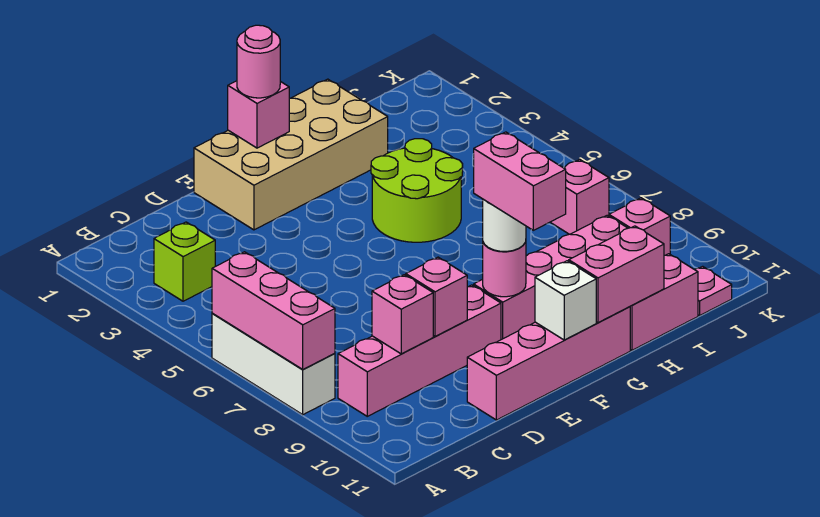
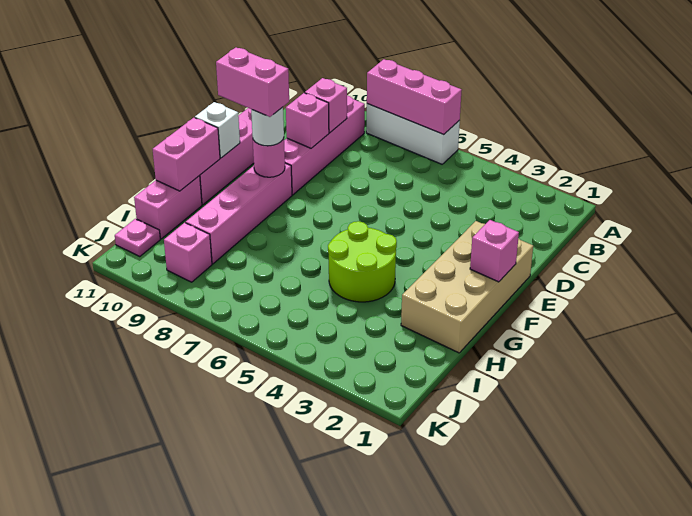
lime 1x1 brick [154,222,215,301] -> none
pink 1x1 round brick [237,25,280,98] -> none
pink 1x1 brick [550,160,609,234] -> none

